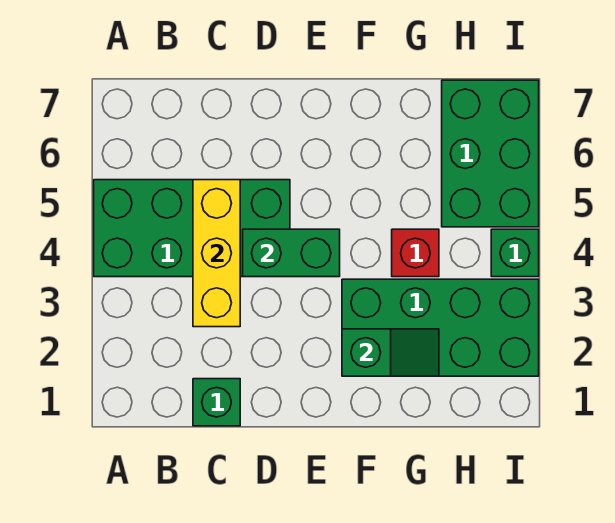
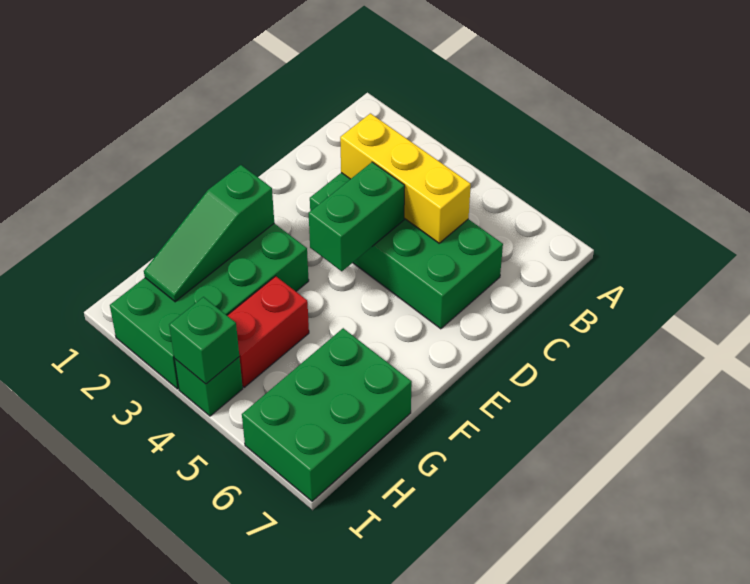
green 2x4 brick [94,180,290,277] -> green 2x4 brick turned to [310,173,503,329]
green 1x1 brick [193,379,240,426] -> green 1x1 brick moved to [169,297,239,384]
green 1x2 slope [342,329,439,376] -> green 1x3 slope [144,165,274,302]
red 1x1 brick [392,229,439,277] -> red 1x2 brick [227,276,309,387]
green 2x3 brick [442,80,539,227] -> green 2x3 brick turned to [242,328,412,501]

